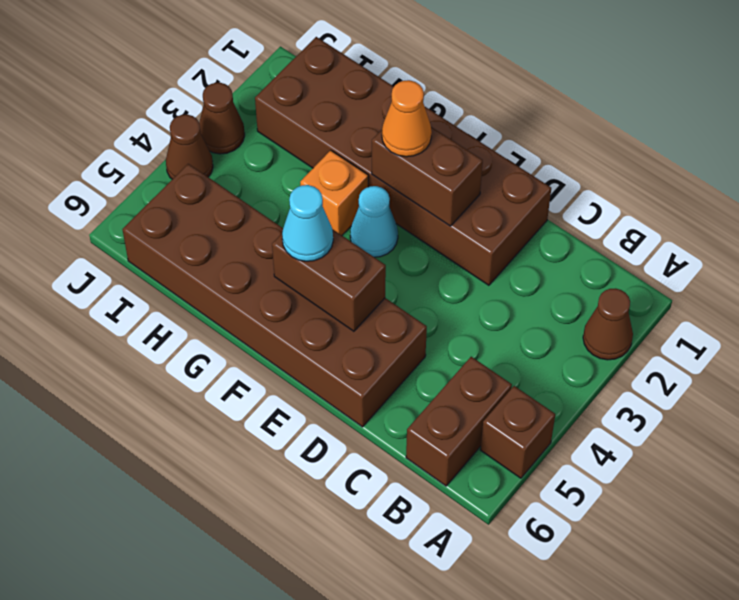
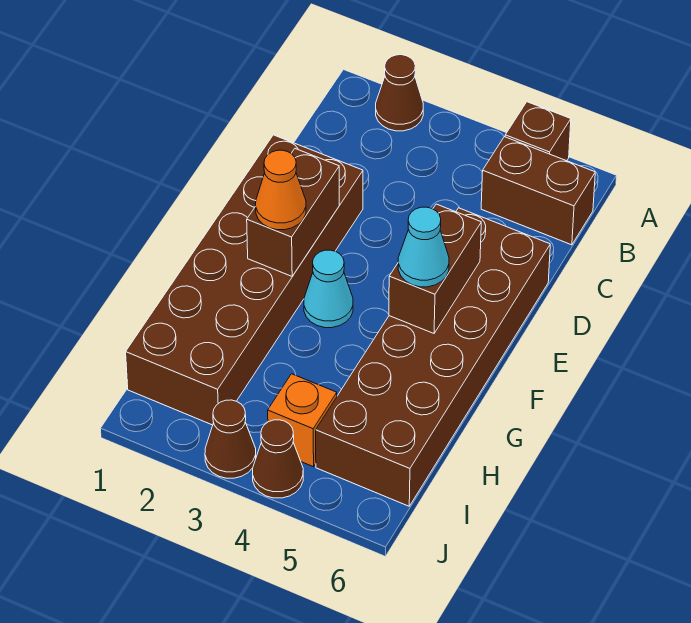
orange 1x1 brick [300,150,368,235] -> orange 1x1 brick moved to [268,374,337,467]

